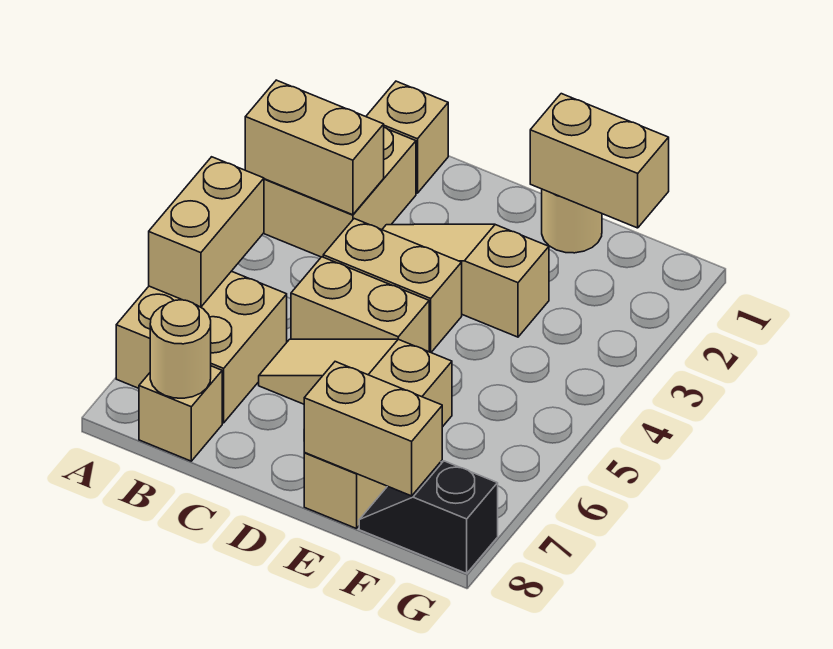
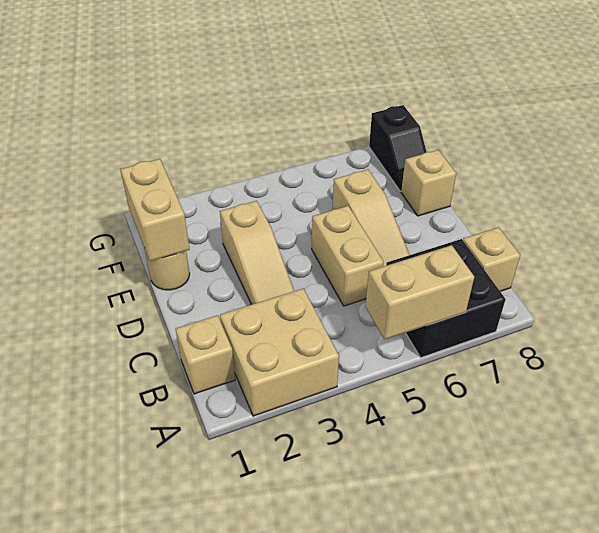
tan 1x2 brick [245,80,384,215] -> none
tan 2x2 brick [116,271,287,423] -> black 2x2 brick [386,239,506,358]
tan 1x1 round brick [150,300,211,398] -> none
tan 1x2 brick [323,219,462,352] -> none
tan 1x2 brick [304,362,442,496] -> none

